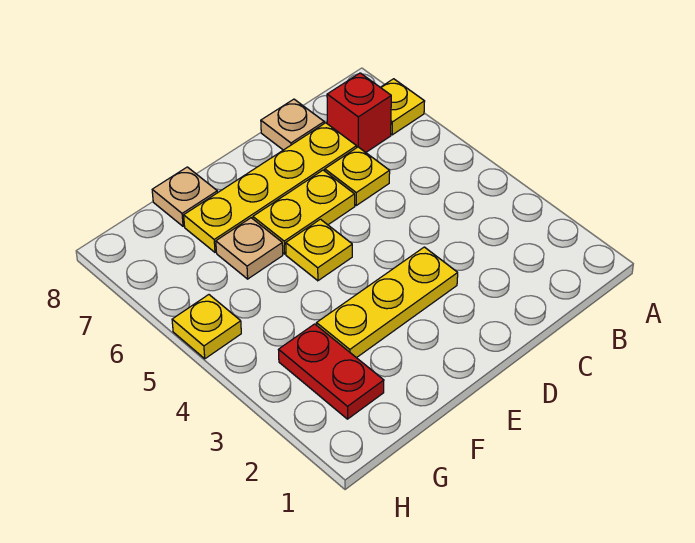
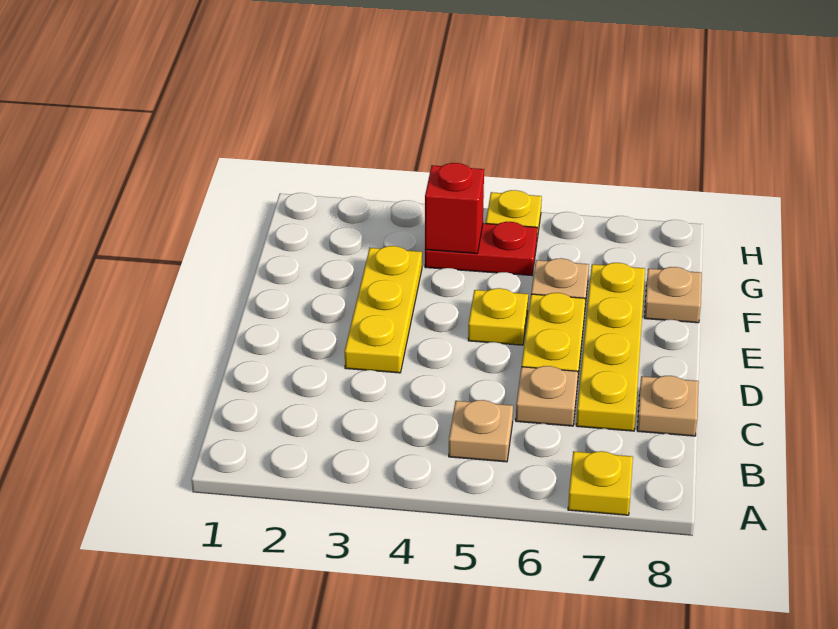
none -> tan 1x1 plate [449,400,513,462]
red 1x1 brick [327,73,391,152] -> red 1x1 brick moved to [425,163,484,254]
yellow 1x1 plate [325,147,390,205] -> tan 1x1 plate [516,366,578,426]
red 1x2 plate [279,324,384,419] -> red 1x2 plate moved to [425,222,537,276]

